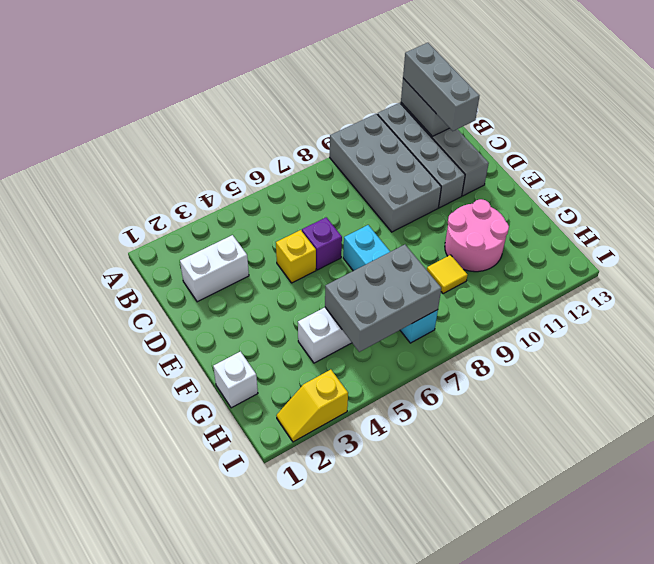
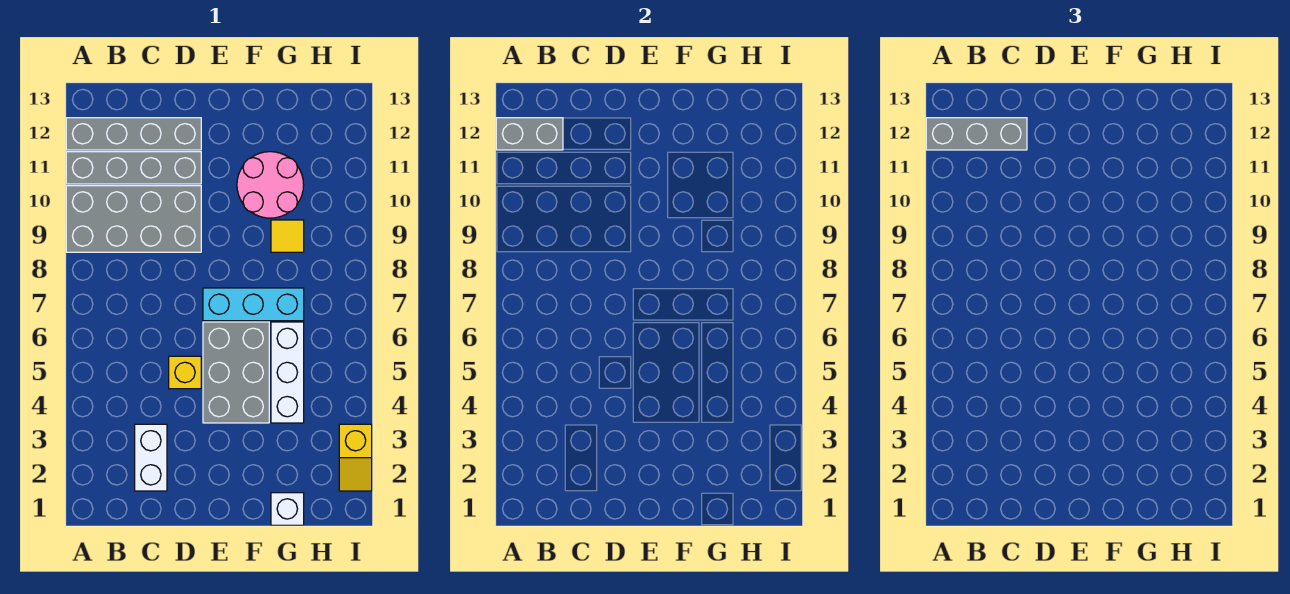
purple 1x1 brick [302,217,342,270] -> none
cyan 1x4 brick [343,225,438,343] -> cyan 1x3 brick [203,288,304,321]
grey 2x3 brick [325,245,441,352] -> grey 2x3 brick moved to [203,322,269,423]

